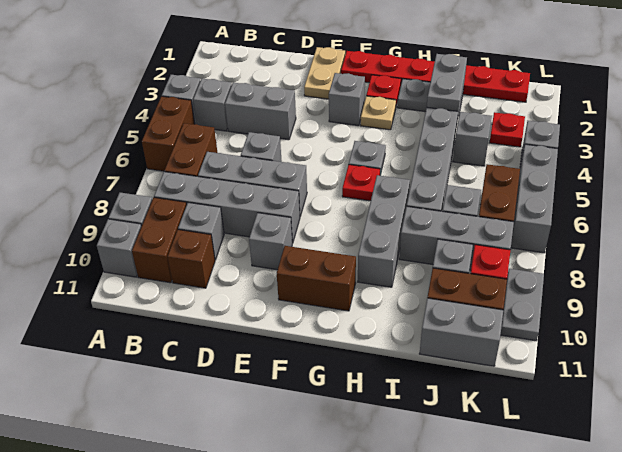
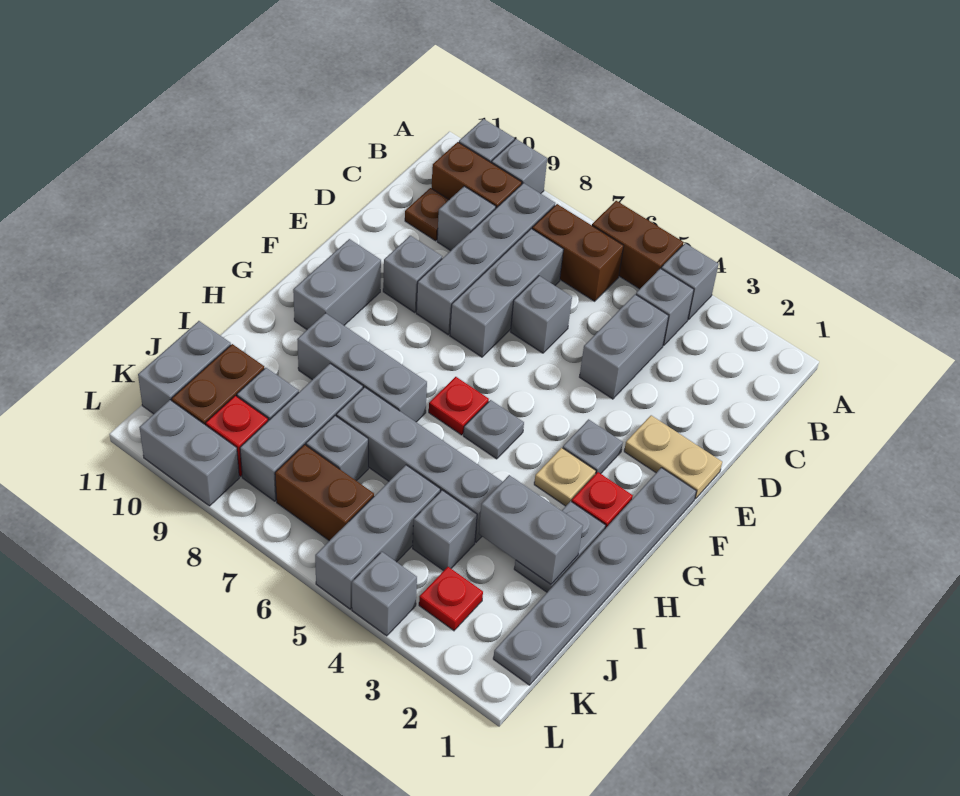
brown 1x1 brick [167,230,215,288] -> brown 1x1 plate [405,188,449,241]
red 1x6 plate [341,51,530,102] -> grey 1x6 plate [493,468,696,685]
grey 1x1 brick [329,73,365,126] -> grey 1x1 plate [563,419,623,474]
brown 1x2 brick [277,246,356,311] -> grey 1x2 brick [293,239,381,329]
grey 1x3 brick [511,144,558,253] -> grey 1x3 brick turned to [315,465,440,609]
grey 1x2 plate [501,269,544,341] -> grey 1x2 brick [139,400,239,506]

